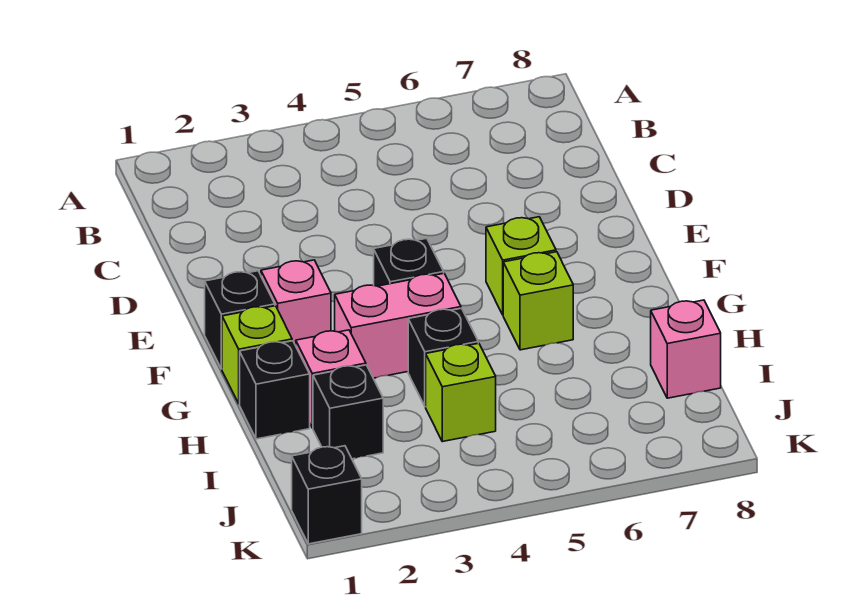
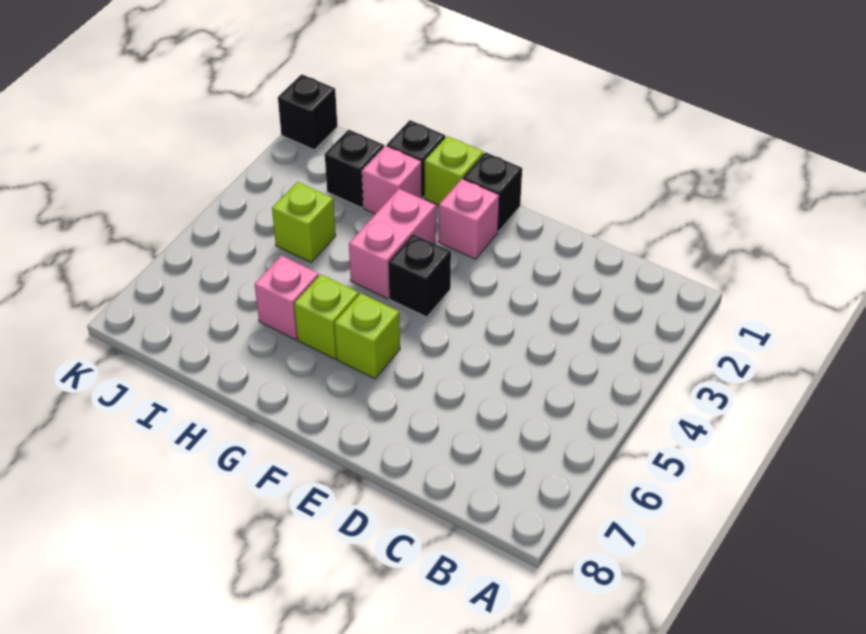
black 1x1 brick [408,308,478,407] -> none
pink 1x1 brick [651,300,721,398] -> pink 1x1 brick moved to [255,256,319,340]

